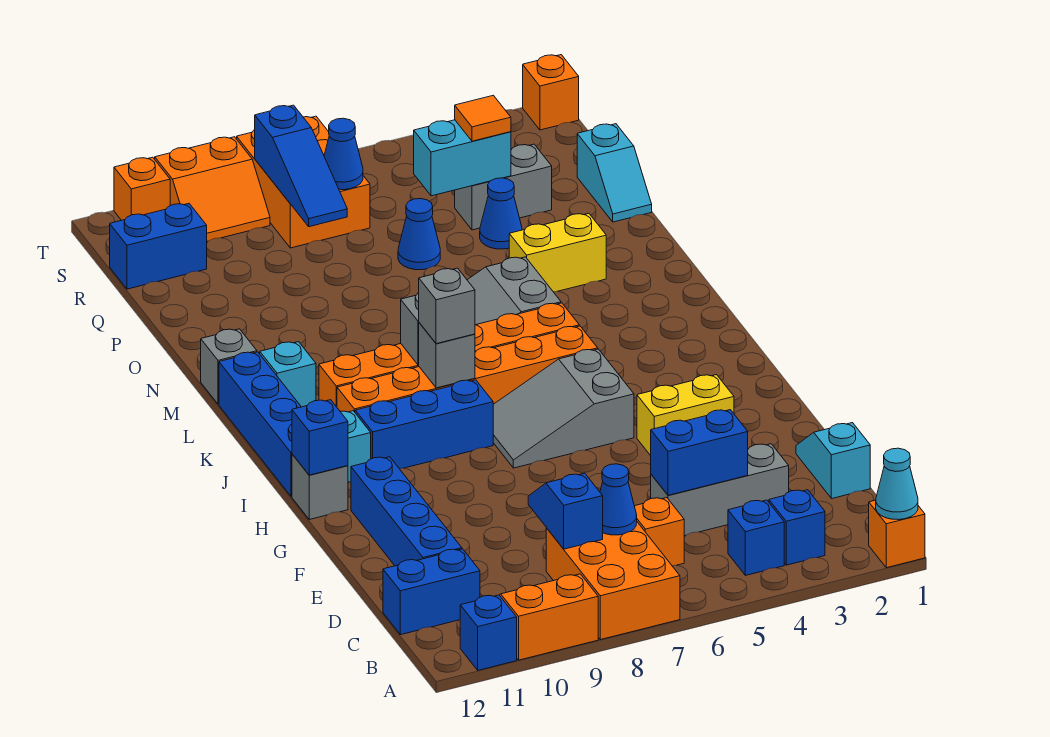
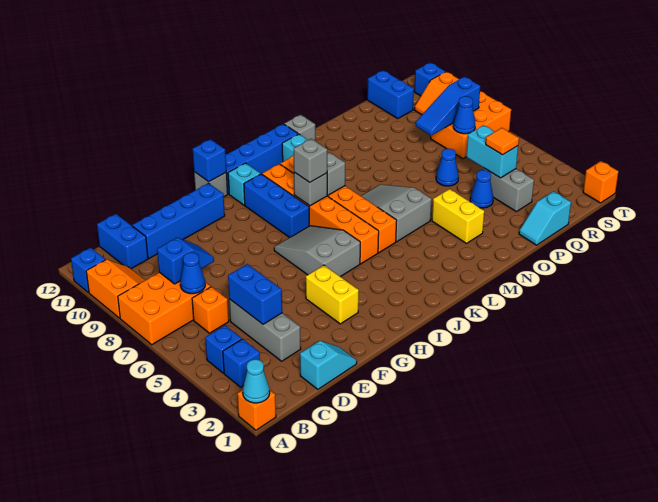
orange 1x1 brick [114,157,170,220] -> blue 1x1 brick [414,63,445,96]

